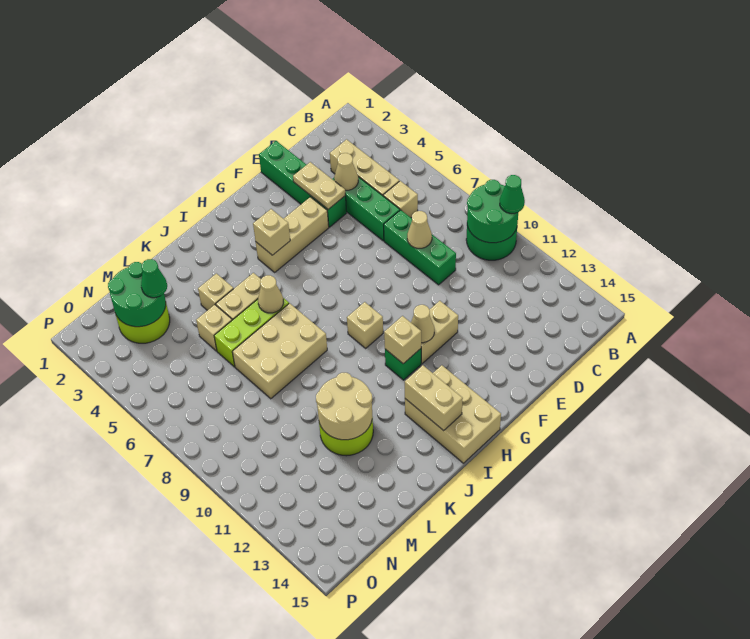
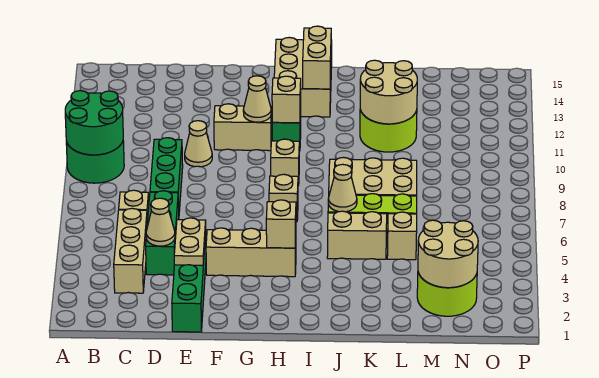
green 1x1 cone [500,175,525,213] -> none
tan 1x1 cone [407,211,432,248] -> tan 1x1 cone moved to [185,121,212,167]
tan 1x1 brick [198,274,233,310] -> tan 1x1 brick moved to [269,174,298,222]
green 2x2 round brick [108,262,166,327] -> tan 2x2 round brick [418,220,478,288]
green 1x1 cone [141,259,167,298] -> none

